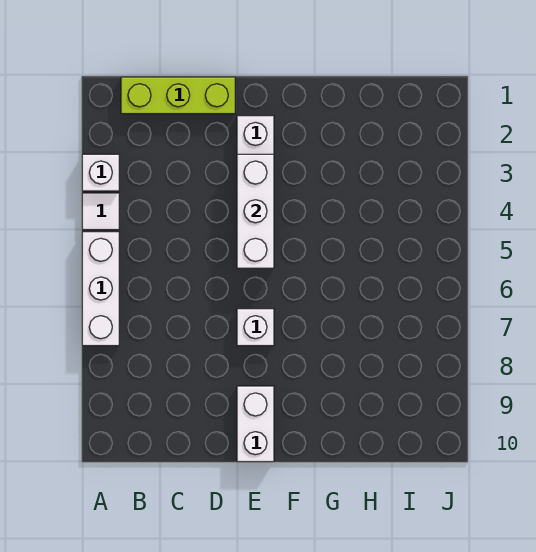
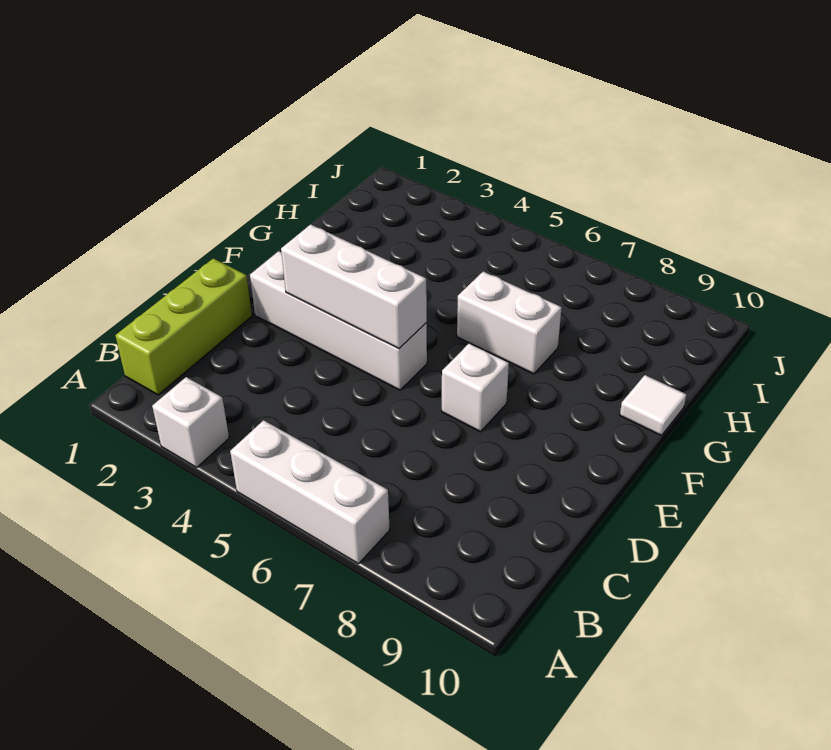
white 1x1 tile [82,193,119,230] -> white 1x1 tile moved to [620,375,686,436]
white 1x2 brick [237,386,274,462] -> white 1x2 brick moved to [457,272,562,374]

